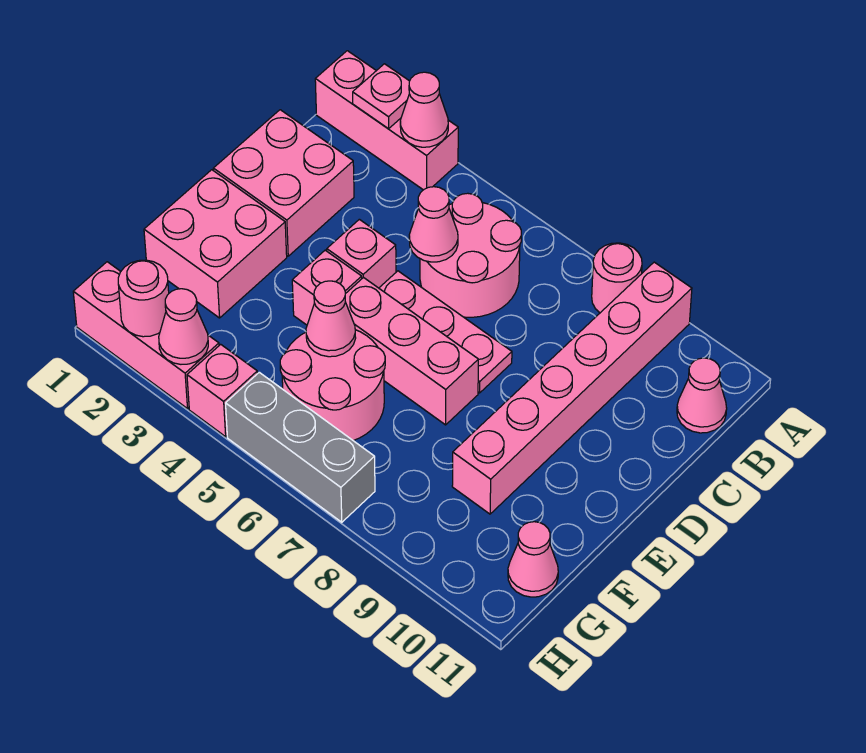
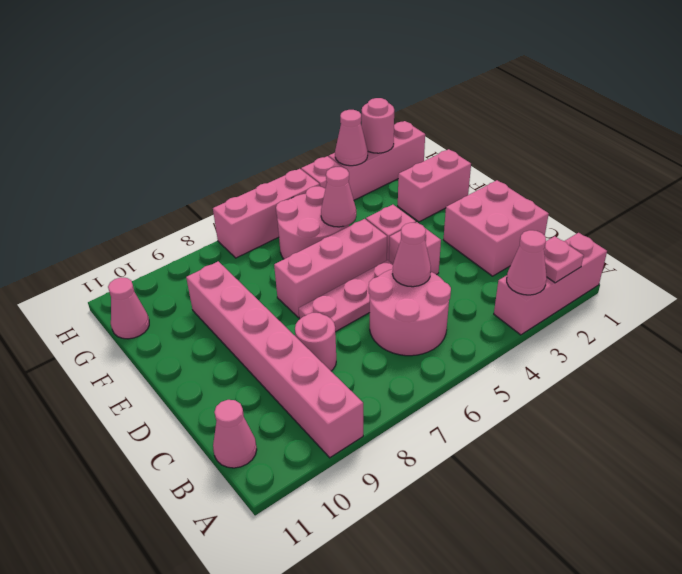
pink 1x1 round brick [592,243,642,313] -> pink 1x1 round brick moved to [295,313,336,371]
pink 2x2 brick [144,170,287,318] -> pink 1x2 brick [398,149,471,222]
grey 1x3 brick [226,372,375,522] -> pink 1x3 brick [213,169,320,258]

